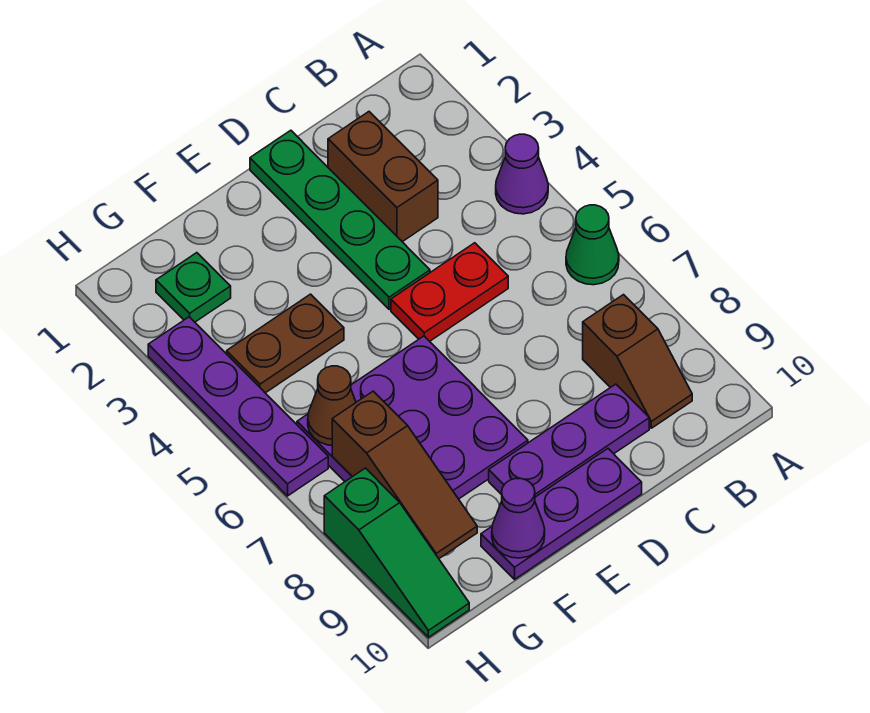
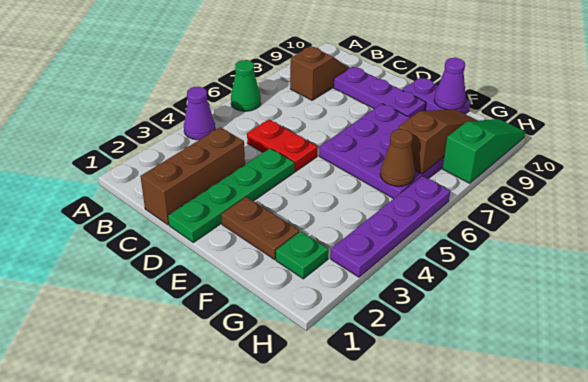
brown 1x2 brick [328,112,438,242] -> brown 1x3 brick [140,127,245,225]
purple 1x3 plate [481,449,642,579] -> purple 1x2 plate [402,77,471,114]
brown 1x2 plate [227,294,344,393] -> brown 1x2 plate moved to [221,197,299,260]

